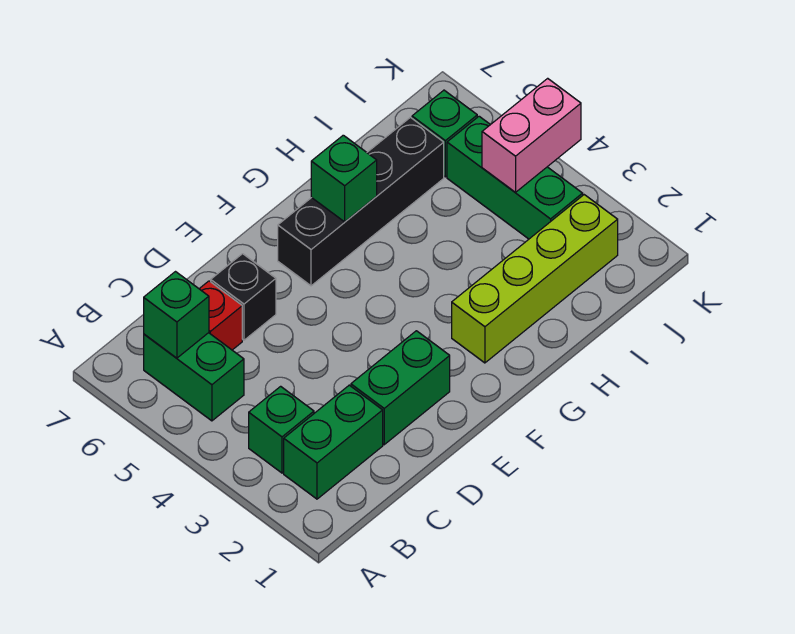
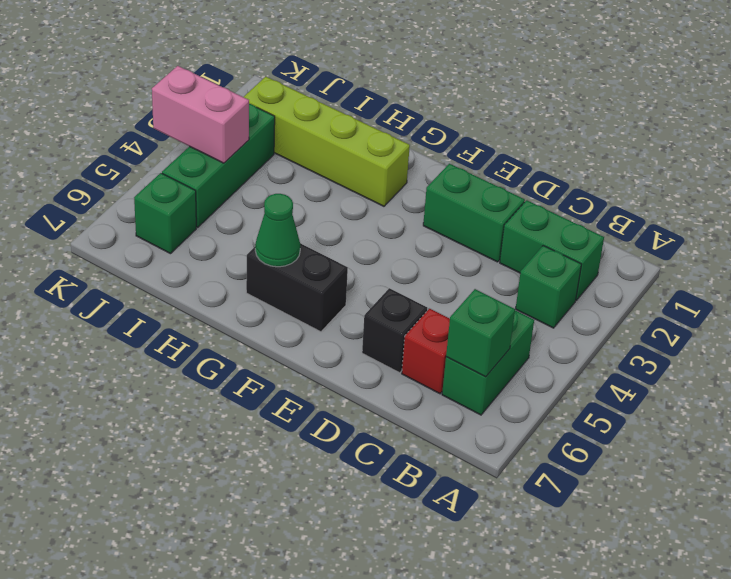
black 1x4 brick [278,117,444,286] -> black 1x2 brick [246,243,348,332]
green 1x1 brick [311,135,377,222] -> green 1x1 cone [255,194,300,267]

